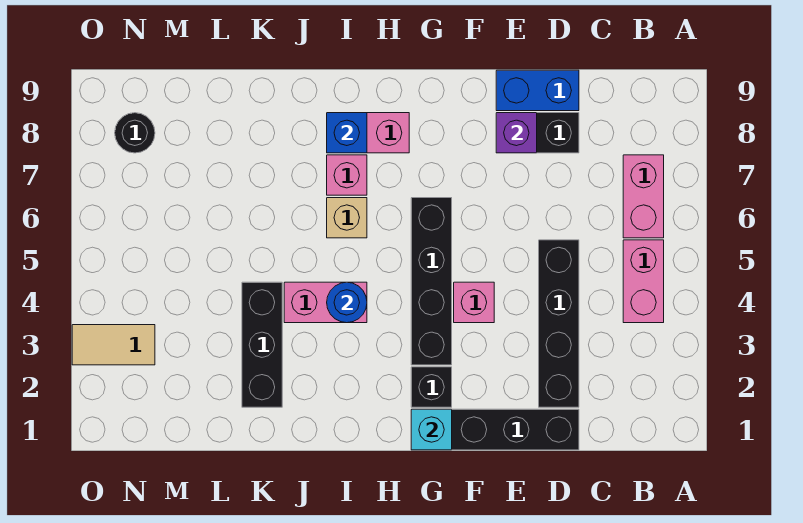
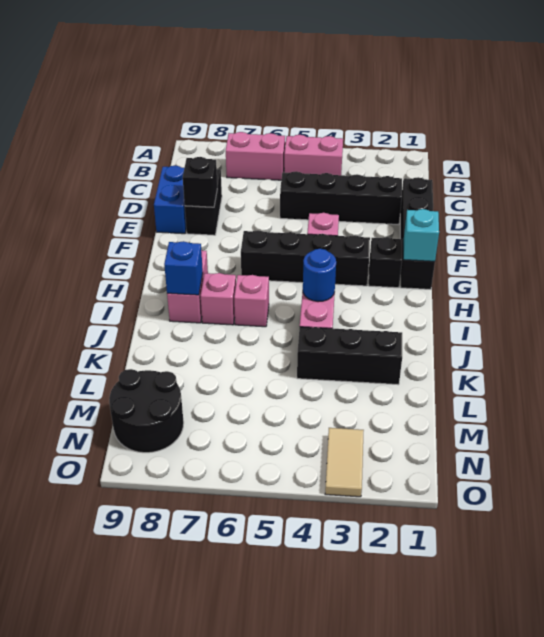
purple 1x1 brick [496,113,537,153] -> black 1x1 brick [183,157,217,207]
tan 1x1 brick [327,198,367,238] -> pink 1x1 brick [234,275,269,327]
black 1x1 round brick [115,113,155,153] -> black 2x2 round brick [109,369,184,453]

